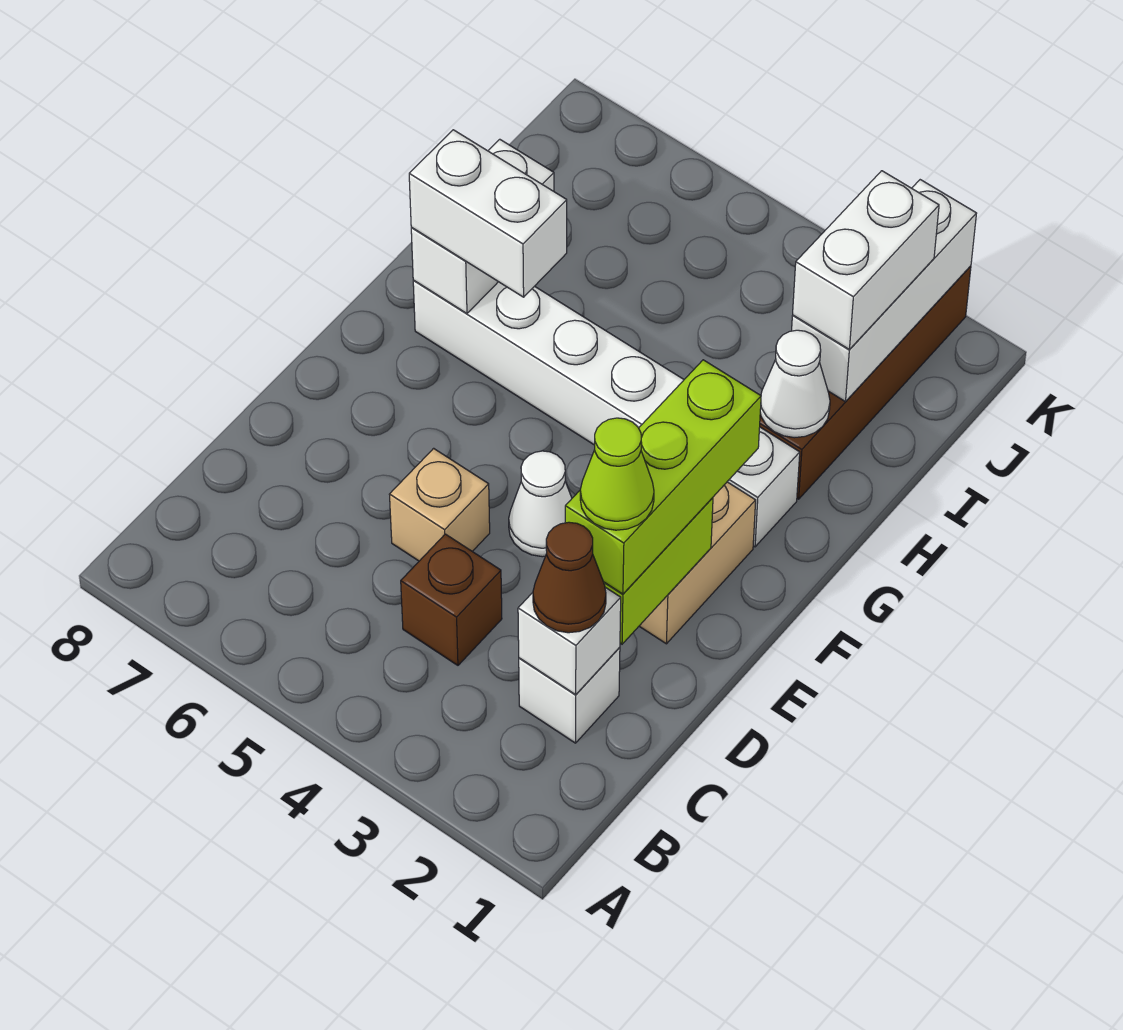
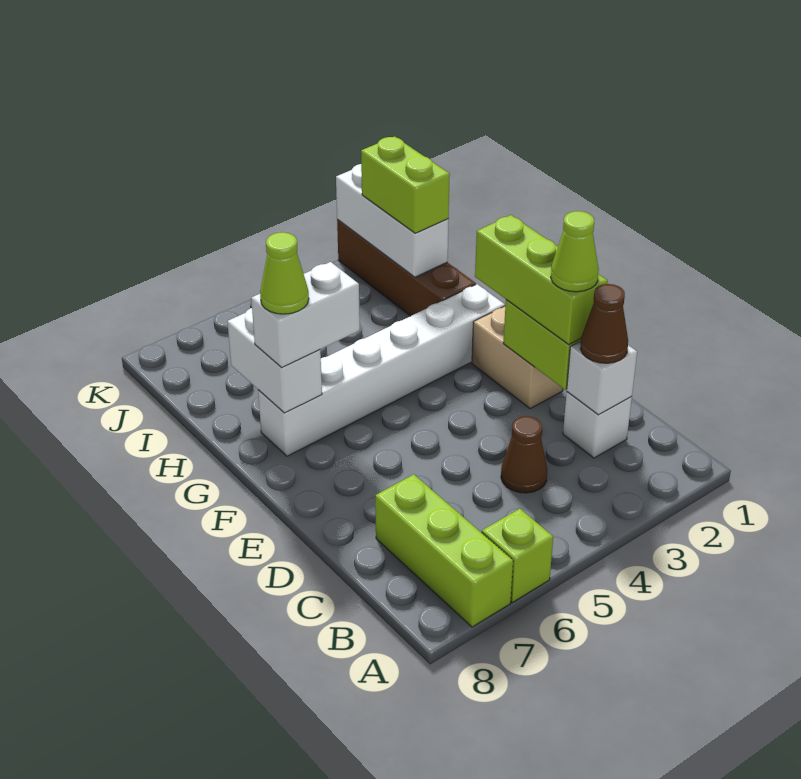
none -> lime 1x1 brick [482,509,553,602]
none -> lime 1x3 brick [375,474,513,627]
brown 1x1 brick [401,534,502,665] -> brown 1x1 cone [501,416,547,493]
tan 1x1 brick [389,448,490,561] -> none
white 1x1 cone [509,451,572,557] -> none
none -> lime 1x1 cone [260,232,309,314]
white 1x1 cone [760,330,830,438] -> none
white 1x2 brick [793,171,939,349] -> lime 1x2 brick [361,136,450,233]

